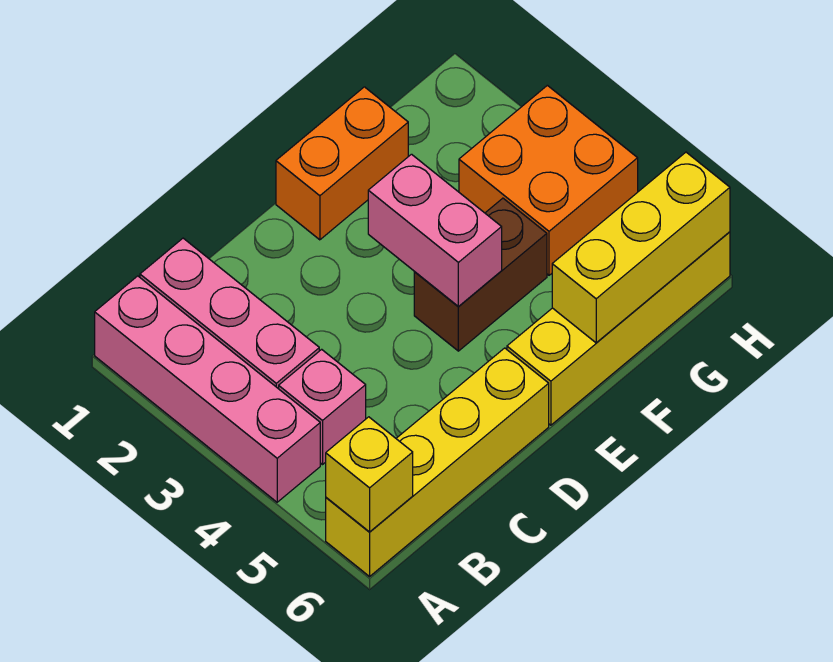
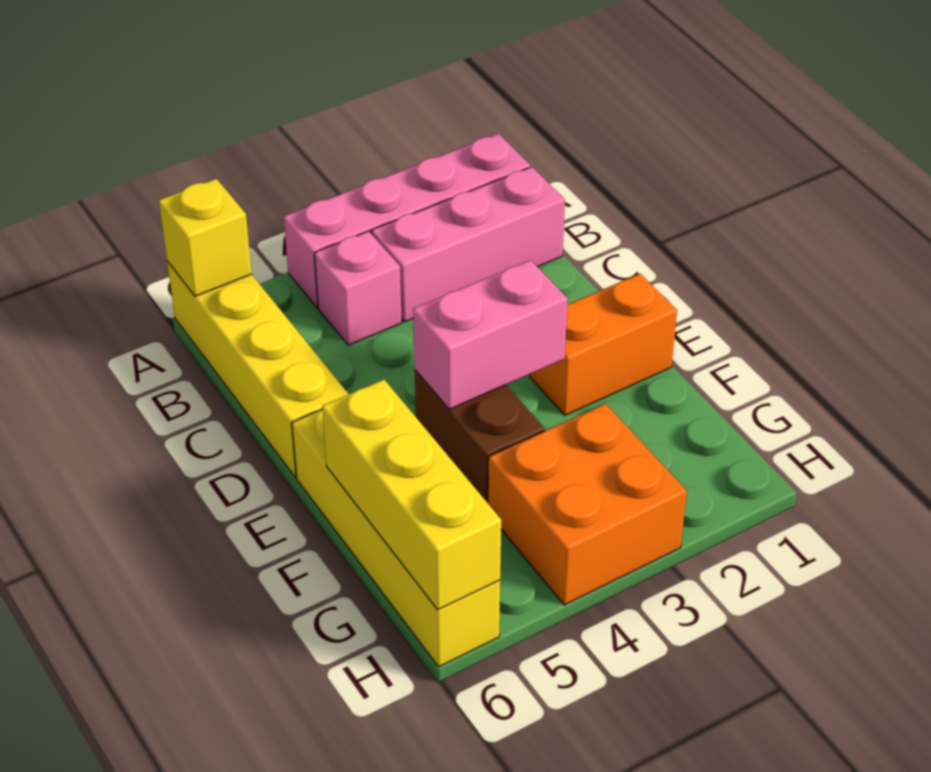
orange 1x2 brick [276,87,408,240] -> orange 1x2 brick turned to [530,274,677,415]

